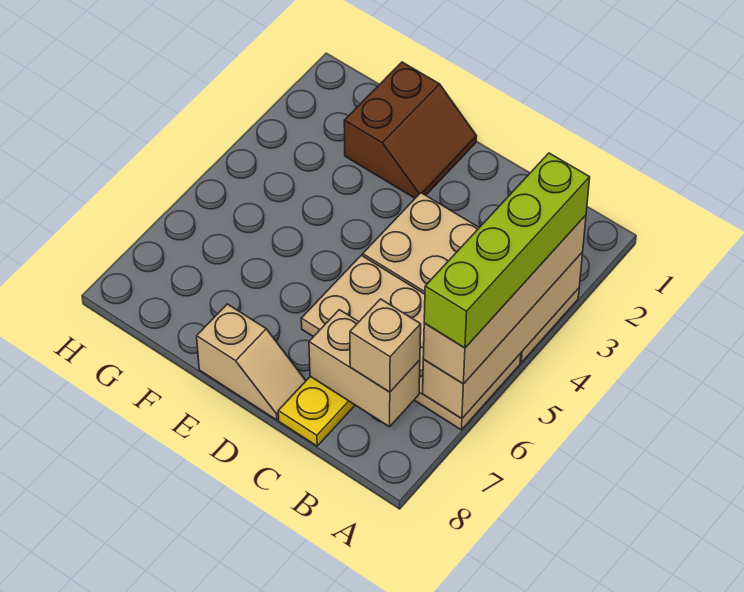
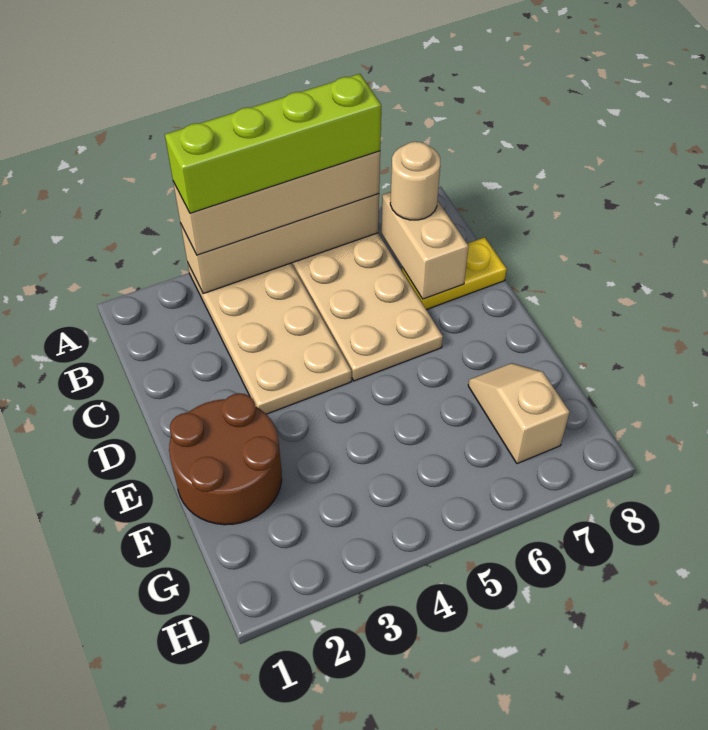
tan 1x1 brick [350,299,421,392] -> tan 1x1 round brick [390,142,440,220]
tan 1x2 slope [197,304,306,420] -> tan 1x2 slope moved to [468,363,570,464]
brown 2x2 slope [344,62,477,198] -> brown 2x2 round brick [169,393,282,525]

